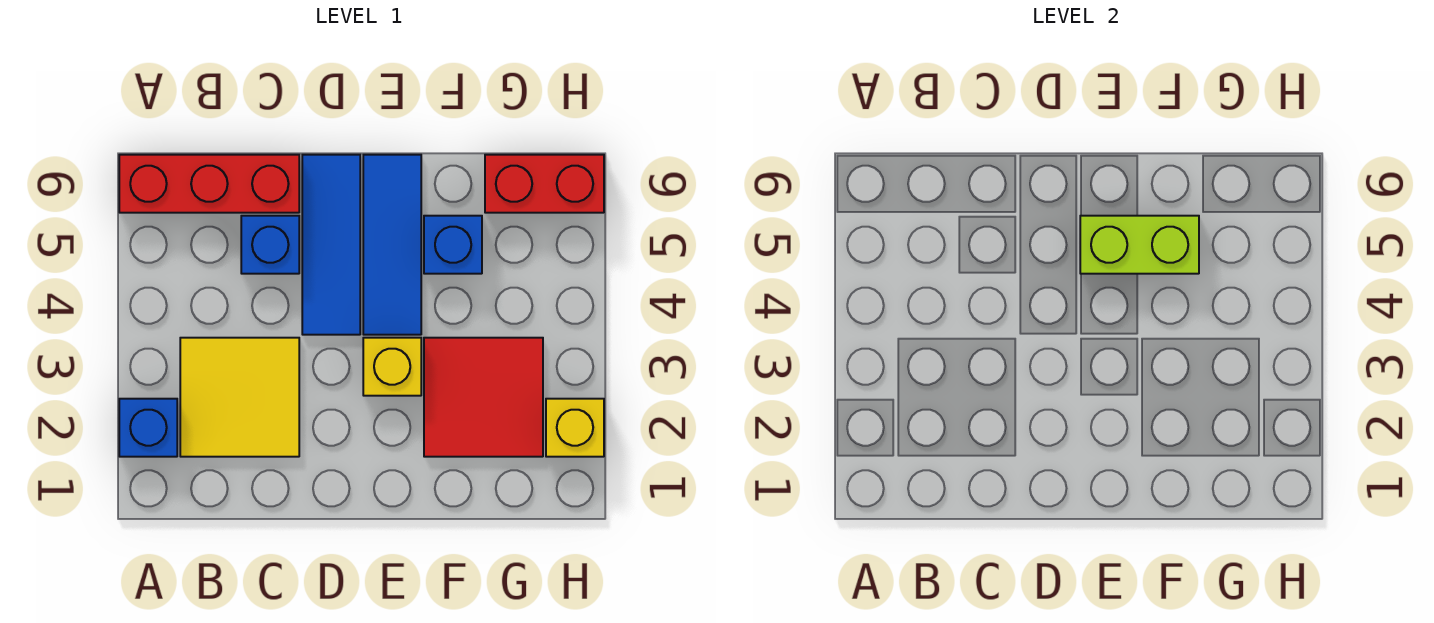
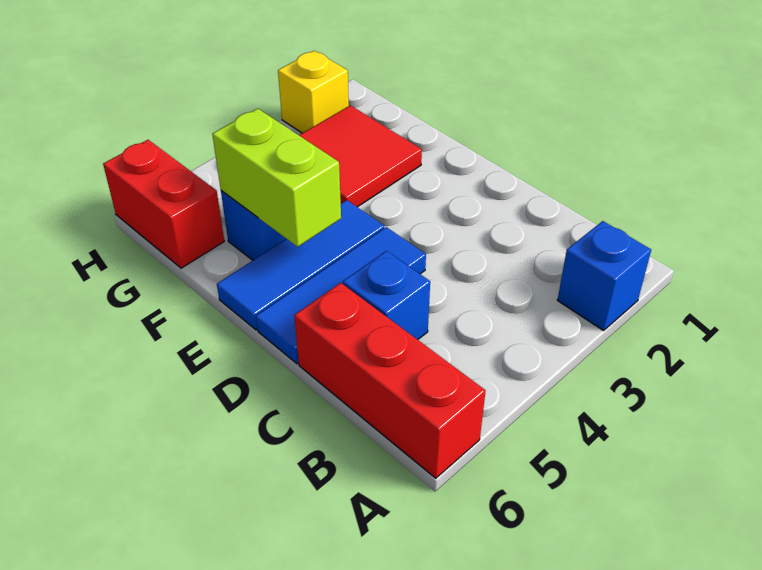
yellow 2x2 tile [180,338,299,457] -> none
yellow 1x1 brick [363,338,421,396] -> none

